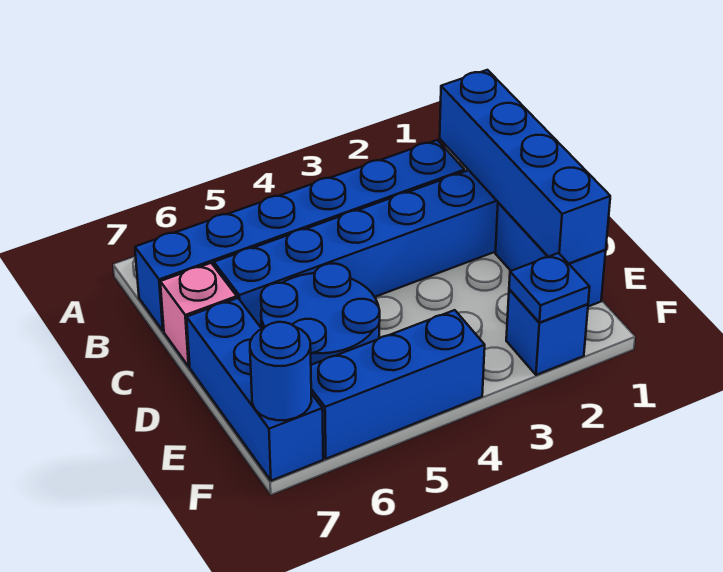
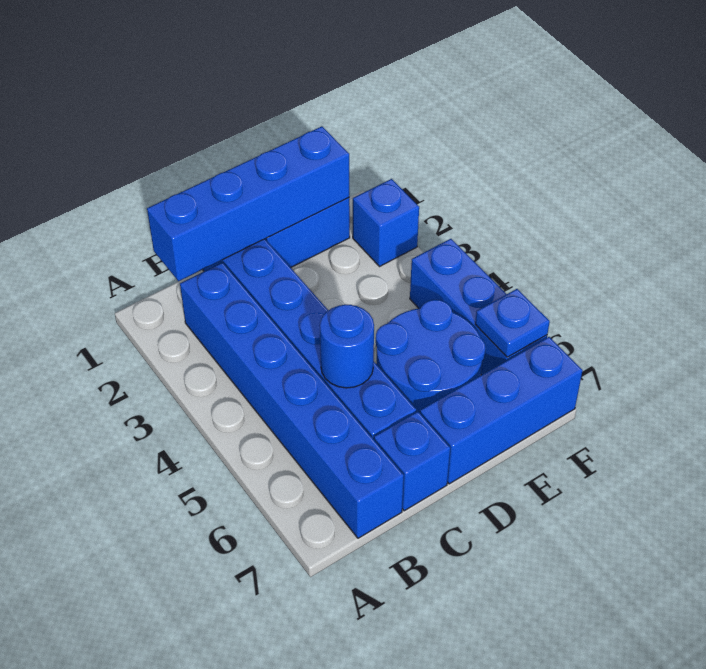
pink 1x1 brick [160,263,237,366] -> blue 1x1 brick [374,412,450,511]
blue 1x1 plate [509,253,590,323] -> blue 1x1 plate moved to [475,289,550,357]
blue 1x1 round brick [250,322,312,420] -> blue 1x1 round brick moved to [320,304,374,388]

